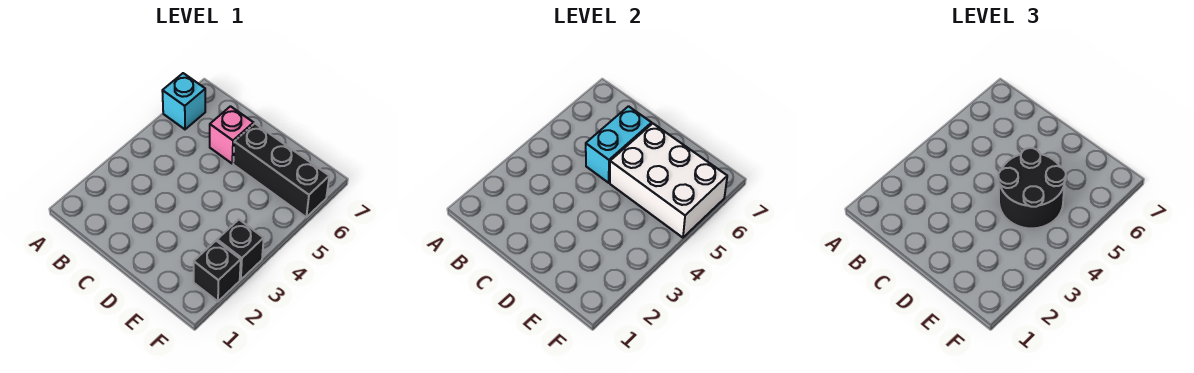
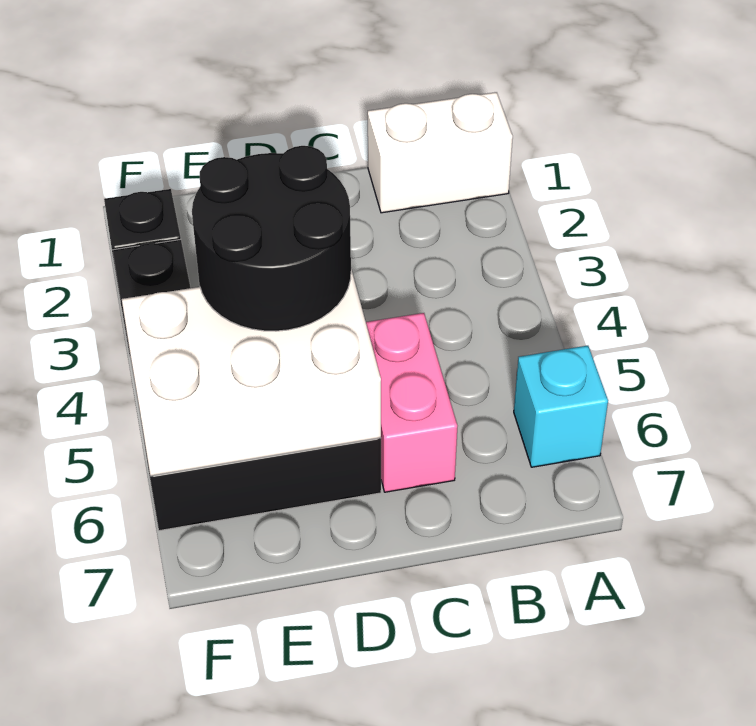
none -> white 1x2 brick [368,92,513,213]
cyan 1x2 brick [586,106,652,183] -> none
pink 1x1 brick [210,106,254,163] -> pink 1x2 brick [366,313,457,492]

